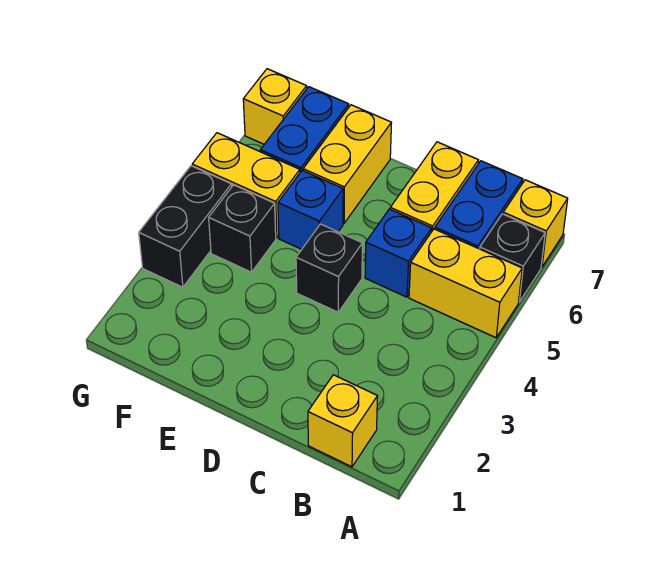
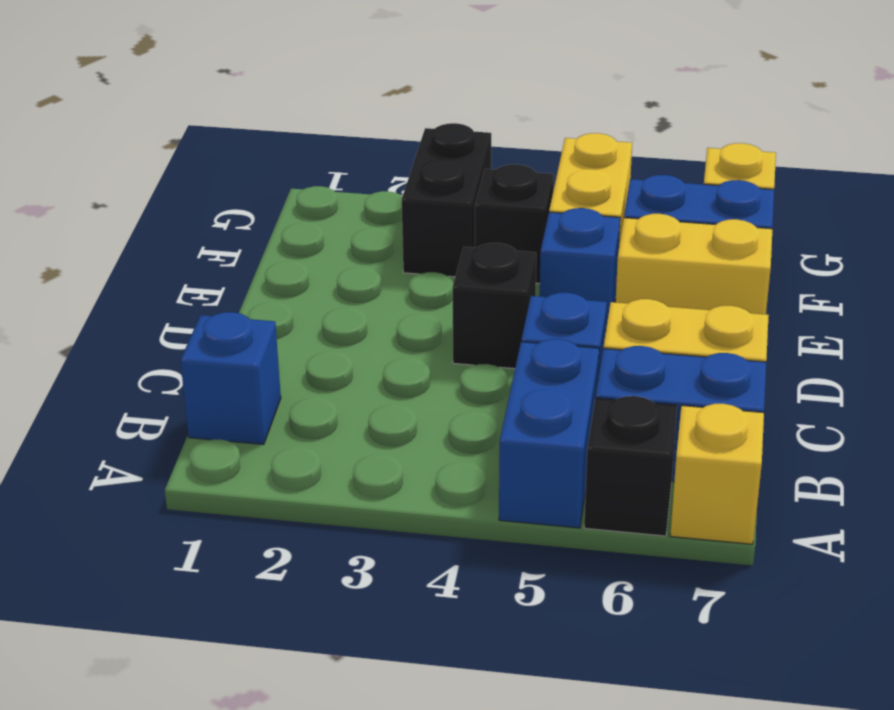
yellow 1x2 brick [409,229,522,338] -> blue 1x2 brick [499,339,599,528]
yellow 1x1 brick [308,375,378,467] -> blue 1x1 brick [180,312,281,444]
black 1x2 brick [139,166,232,287] -> black 1x2 brick turned to [402,123,491,277]

